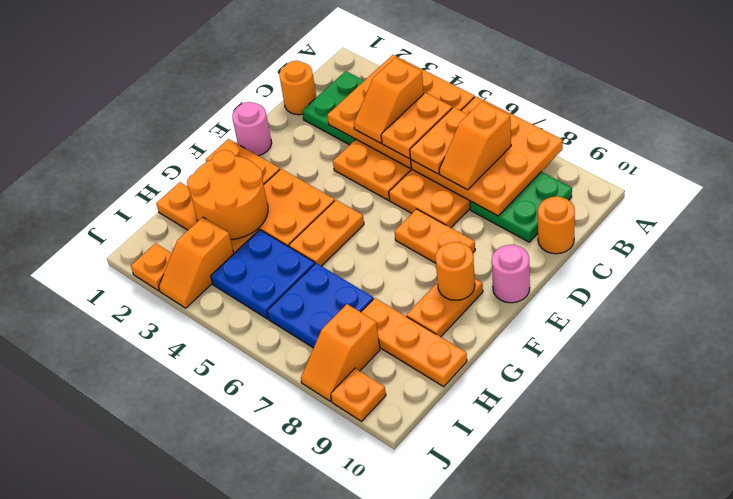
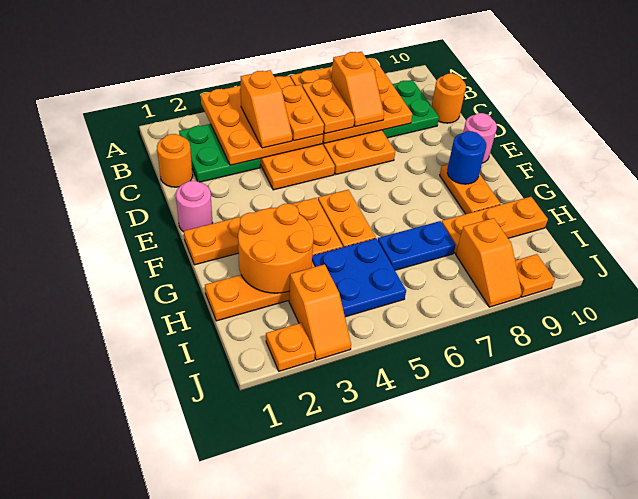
orange 1x2 plate [394,209,475,263] -> none
orange 1x1 round brick [435,242,475,300] -> blue 1x1 round brick [447,131,486,184]
blue 2x2 plate [267,263,374,348] -> blue 1x2 plate [378,221,456,270]

